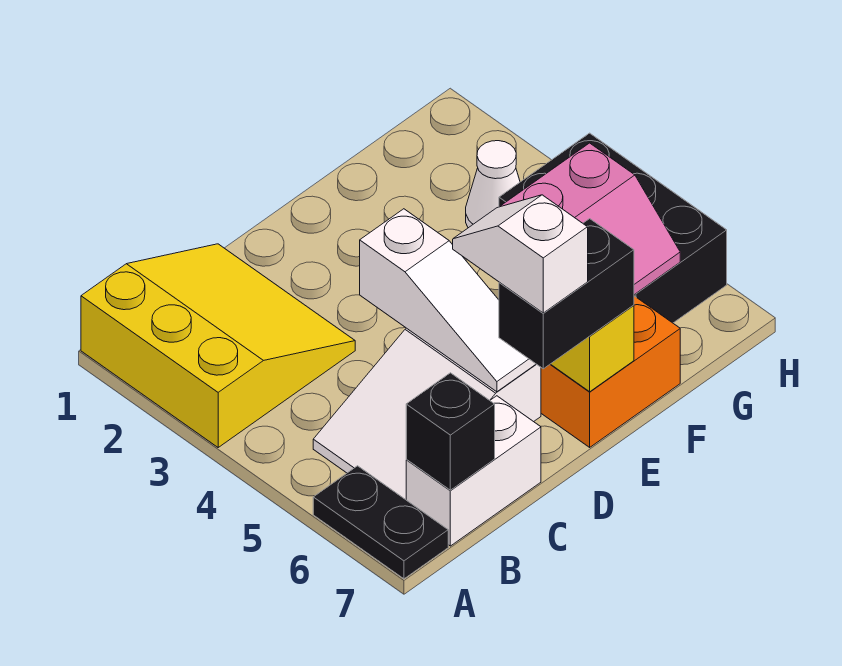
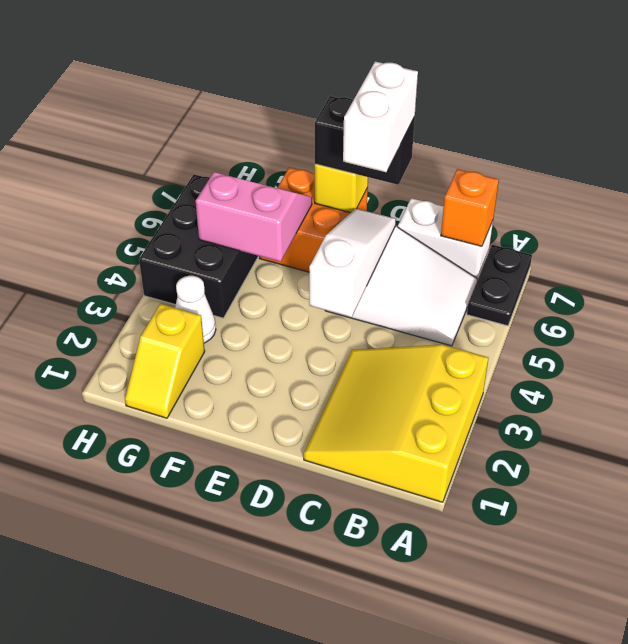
black 1x1 brick [406,373,495,490] -> orange 1x1 brick [441,169,499,246]
white 1x2 slope [453,195,588,313] -> white 1x2 brick [343,62,418,172]
none -> yellow 1x2 slope [125,304,205,418]

